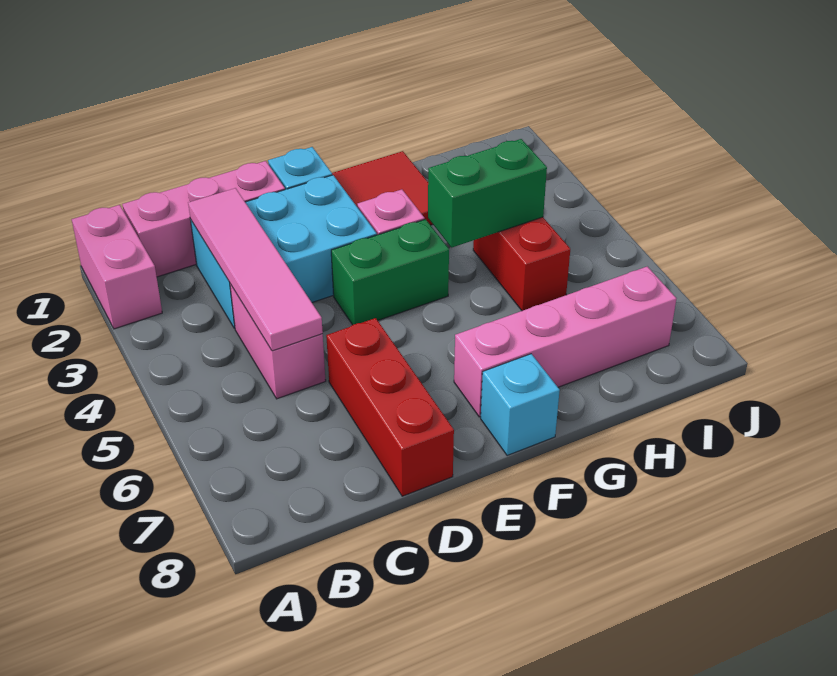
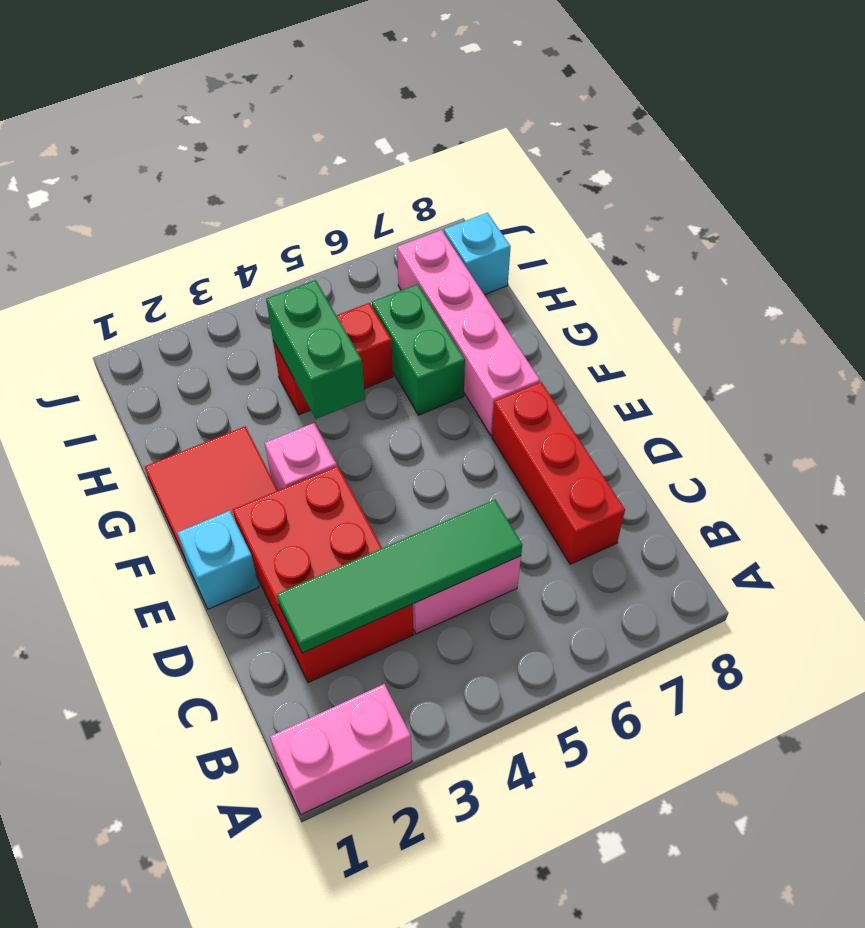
pink 1x3 brick [122,161,285,277] -> none
cyan 2x3 brick [190,175,377,329] -> red 2x3 brick [233,466,413,683]
pink 1x4 tile [188,188,323,351] -> green 1x4 tile [277,500,522,653]
red 1x3 brick [326,318,454,496] -> red 1x3 brick turned to [492,382,625,564]
green 1x2 brick [331,219,449,325] -> green 1x2 brick moved to [372,284,465,415]
cyan 1x1 brick [481,354,560,456] -> cyan 1x1 brick moved to [444,213,511,295]

